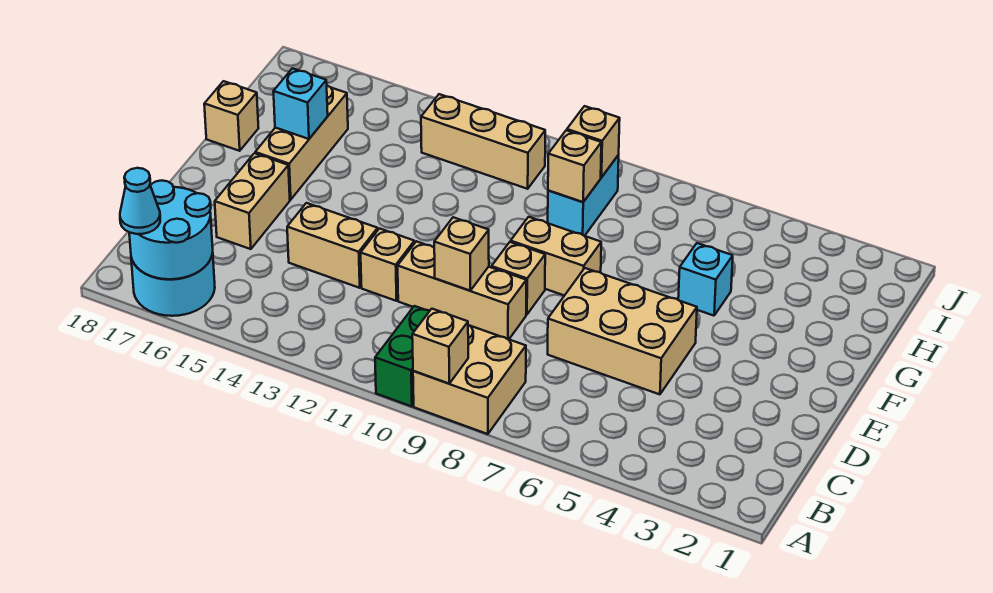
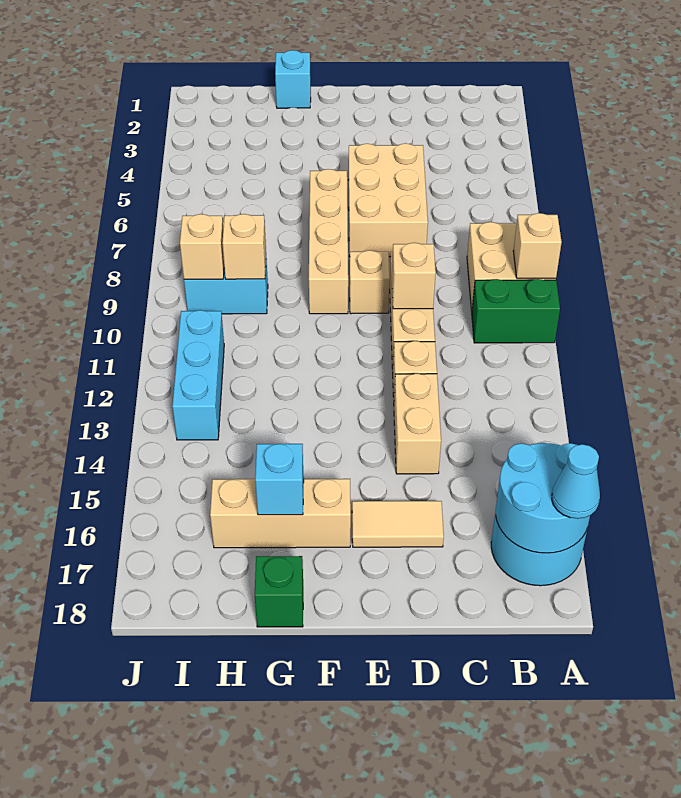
tan 1x2 brick [215,153,290,249] -> tan 1x2 tile [352,501,444,547]
tan 1x2 brick [511,217,601,296] -> tan 1x4 brick [309,169,348,314]
cyan 1x1 brick [678,243,733,316] -> cyan 1x1 brick moved to [275,50,311,108]
tan 1x1 brick [204,81,258,151] -> green 1x1 brick [255,556,303,627]
tan 1x3 brick [421,94,545,189] -> cyan 1x3 brick [172,310,224,440]

